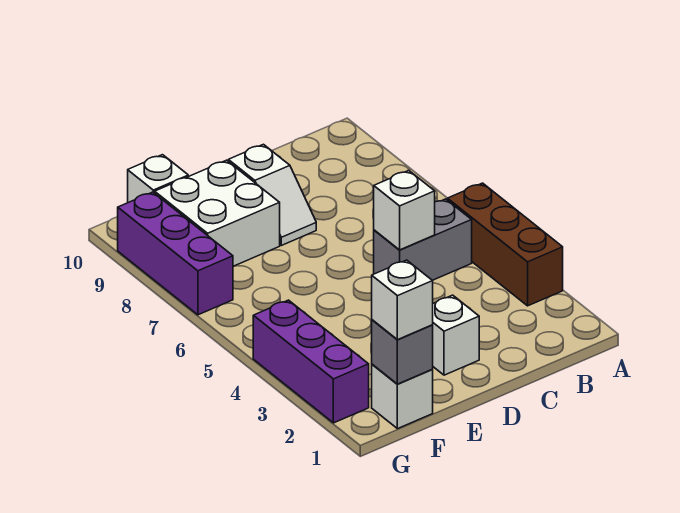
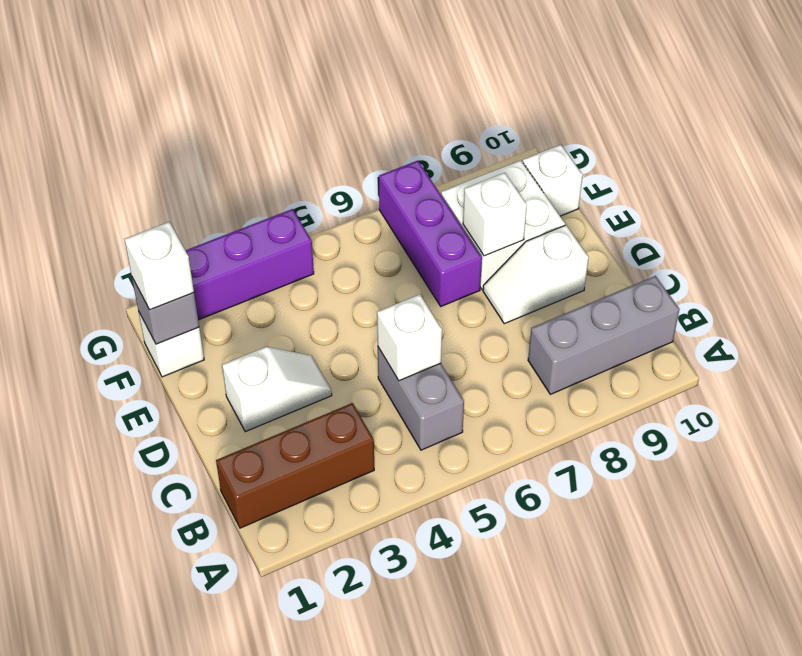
brown 1x3 brick [447,183,563,306] -> brown 1x3 brick moved to [216,403,374,528]
none -> grey 1x3 brick [528,276,680,394]
none -> white 1x1 brick [463,173,527,256]
purple 1x3 brick [118,192,233,315] -> purple 1x3 brick turned to [379,161,482,306]

